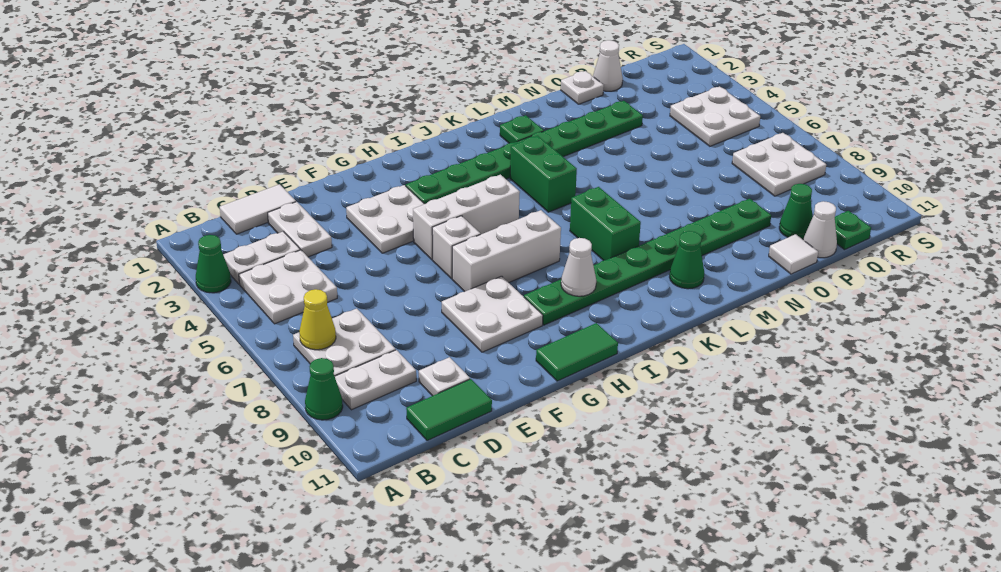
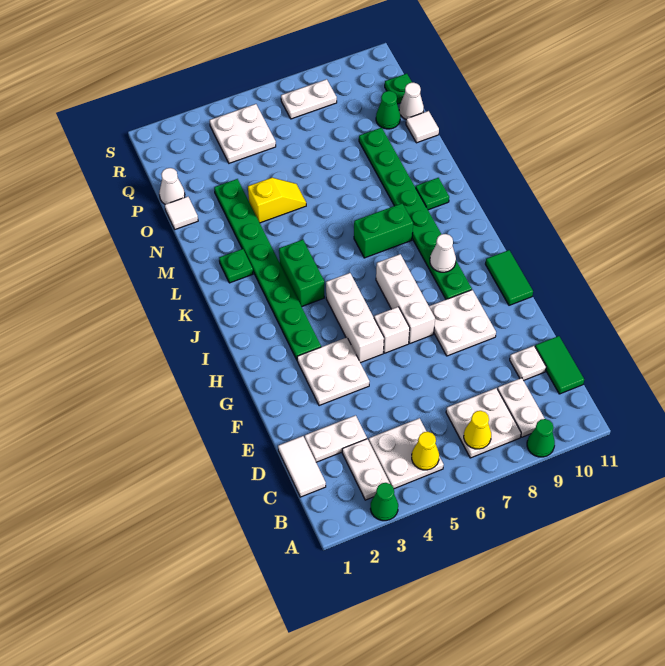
none -> yellow 1x1 cone [412,432,439,470]
green 1x2 brick [510,136,577,212] -> green 1x2 brick turned to [279,240,324,307]
green 1x1 cone [670,231,704,289] -> green 1x1 plate [416,178,449,210]
none -> yellow 1x2 slope [248,178,306,223]
white 1x1 plate [561,71,604,104] -> white 1x1 tile [165,197,198,229]
white 2x2 plate [732,133,826,196] -> white 1x2 plate [281,79,337,119]

